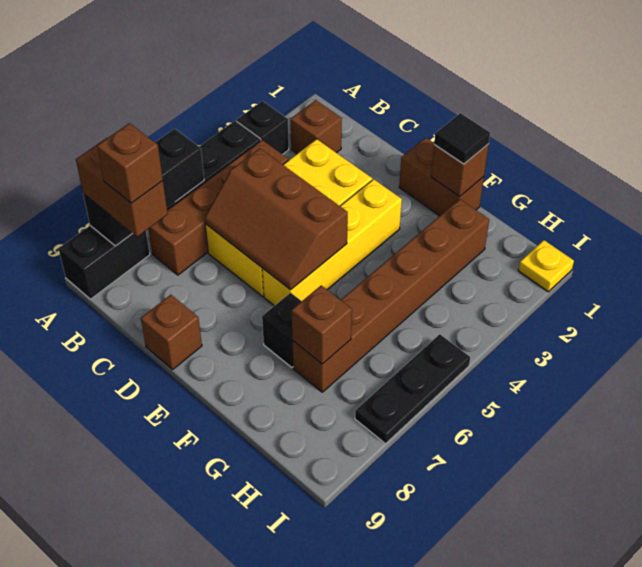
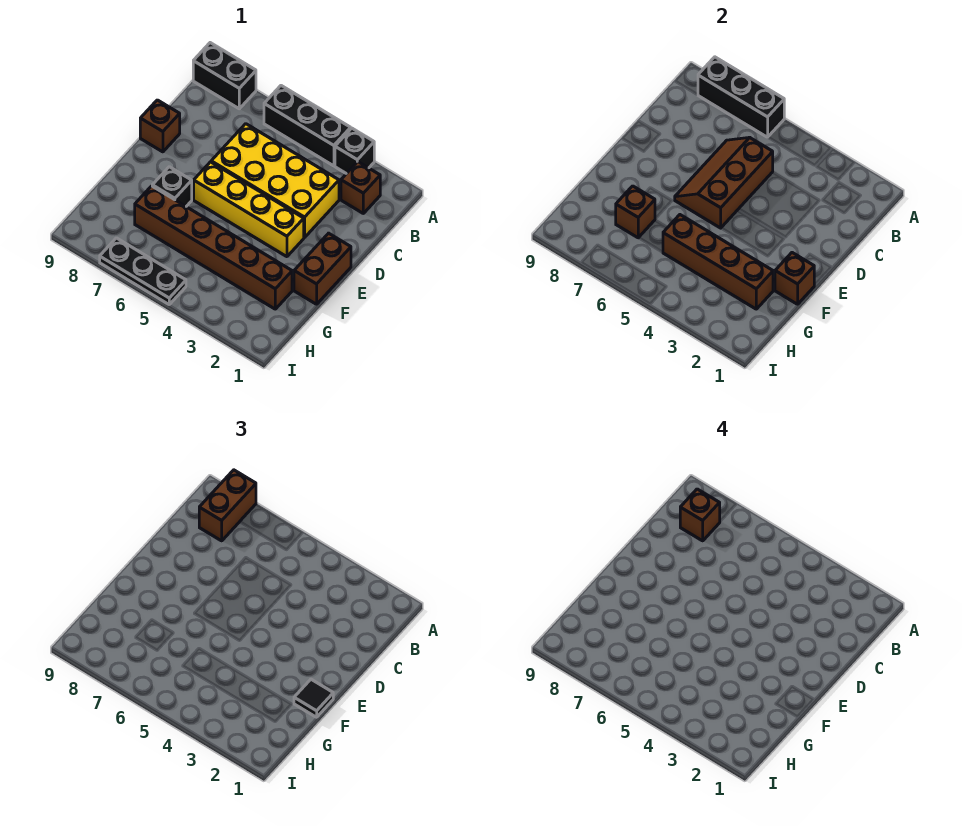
brown 1x4 brick [148,140,288,275] -> brown 1x4 brick moved to [663,215,773,309]
yellow 1x1 plate [518,240,574,292] -> none

